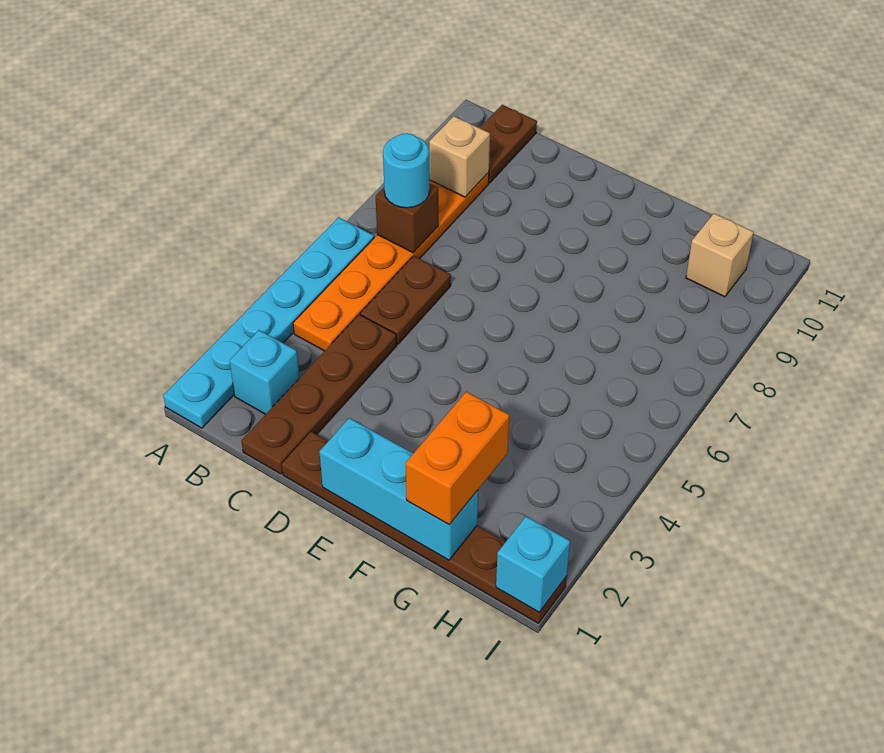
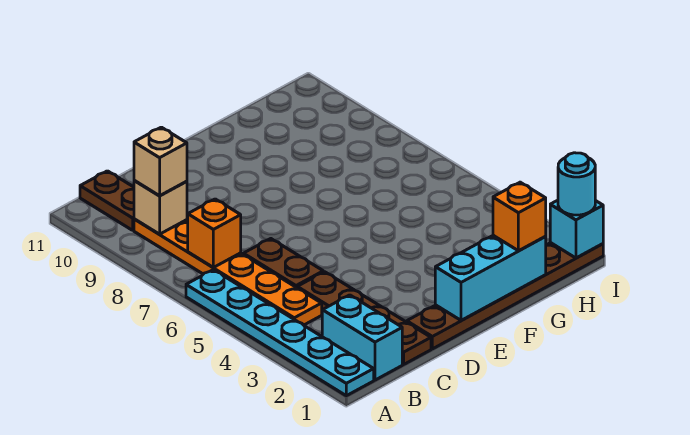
cyan 1x1 brick [230,330,299,414] -> cyan 1x2 brick [322,295,402,380]
brown 1x1 brick [376,183,438,253] -> orange 1x1 brick [188,199,241,267]
cyan 1x1 round brick [383,133,429,208] -> cyan 1x1 round brick moved to [558,153,595,215]
orange 1x2 brick [406,392,510,524] -> orange 1x1 brick [493,182,546,251]
tan 1x1 brick [686,213,754,297] -> tan 1x1 brick moved to [134,127,187,196]

